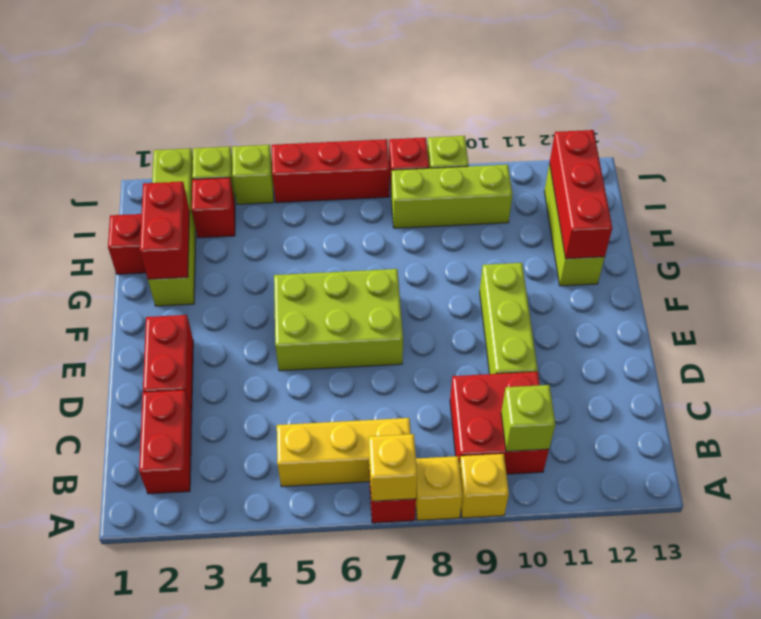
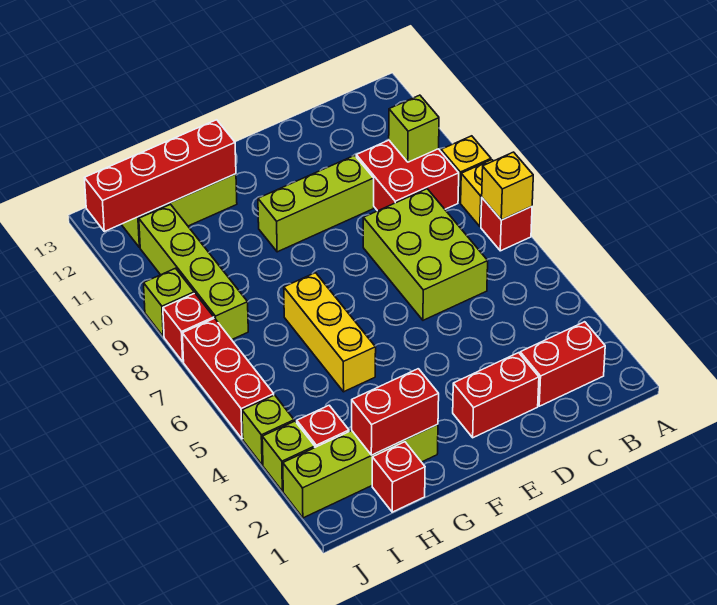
yellow 1x3 brick [277,418,411,487] -> yellow 1x3 brick moved to [284,273,376,392]
lime 2x3 brick [274,269,403,371] -> lime 2x3 brick moved to [363,189,488,320]
red 1x3 brick [550,130,612,259] -> red 1x4 brick [85,120,236,231]
lime 1x3 brick [391,165,512,228] -> lime 1x4 brick [139,204,248,340]

